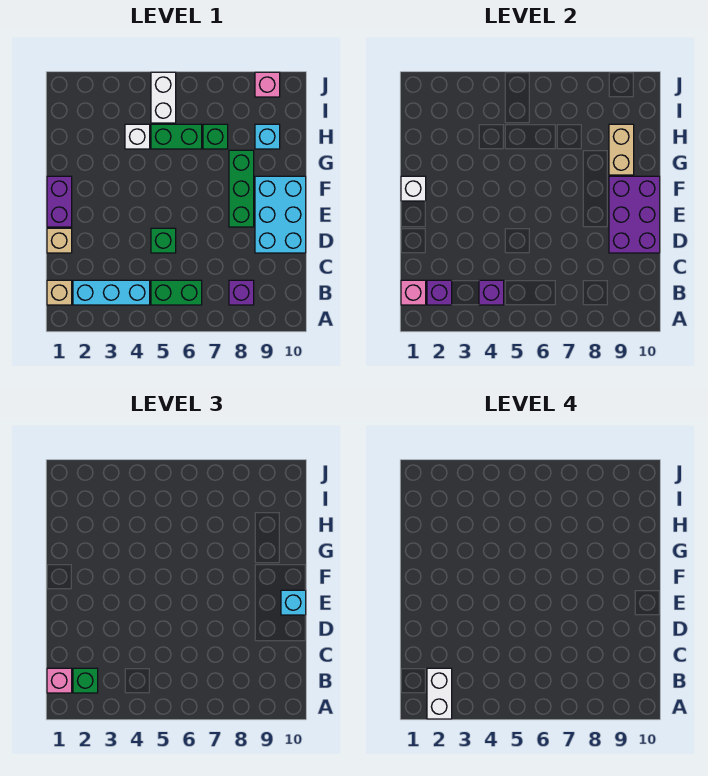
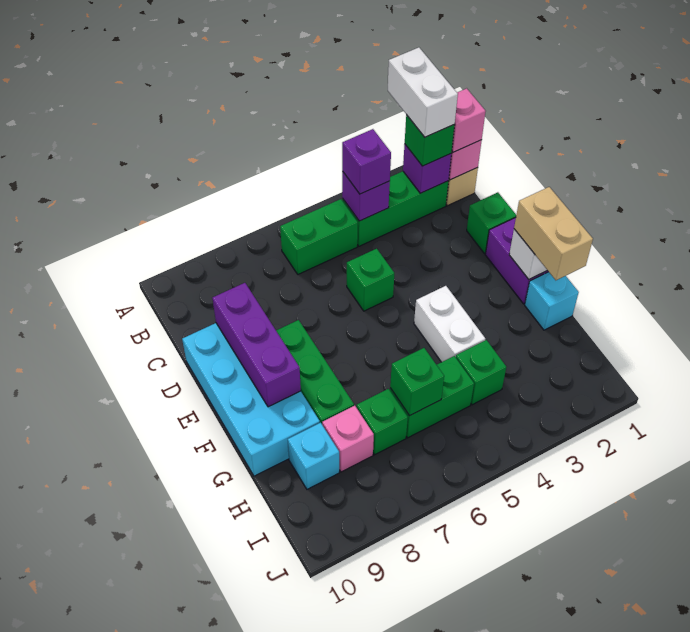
cyan 1x3 brick [73,280,150,305] -> green 1x3 brick [342,171,449,246]
purple 1x1 brick [229,280,254,305] -> purple 1x1 brick moved to [342,129,391,194]
tan 1x1 brick [47,228,72,253] -> green 1x1 brick [467,192,516,253]
cyan 2x3 brick [255,176,306,253] -> cyan 2x4 brick [182,323,320,476]
purple 2x3 brick [609,176,660,253] -> purple 1x3 brick [212,283,301,407]
cyan 1x1 brick [281,590,306,615] -> cyan 1x1 brick moved to [525,272,579,330]
tan 1x2 brick [609,124,634,175] -> tan 1x2 brick moved to [514,187,593,280]
white 1x1 brick [125,124,150,149] -> green 1x1 brick [456,340,506,405]
none -> green 1x1 brick [390,348,444,416]
white 1x2 brick [151,72,176,123] -> white 1x2 brick moved to [414,286,485,362]
pink 1x1 brick [255,72,280,97] -> pink 1x1 brick moved to [322,406,374,472]

